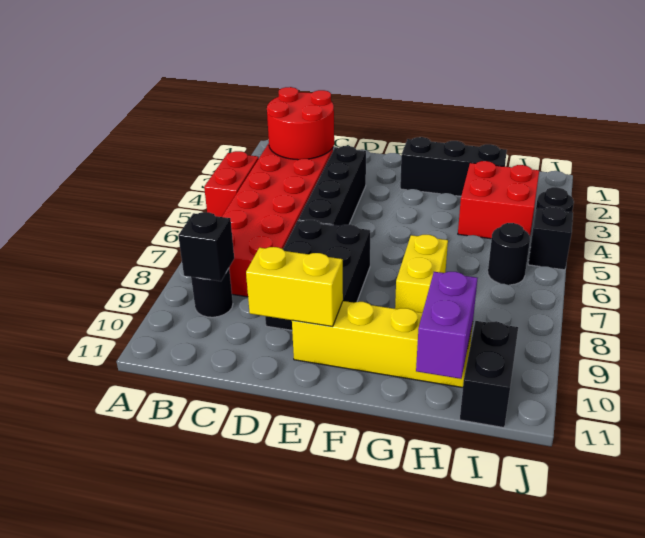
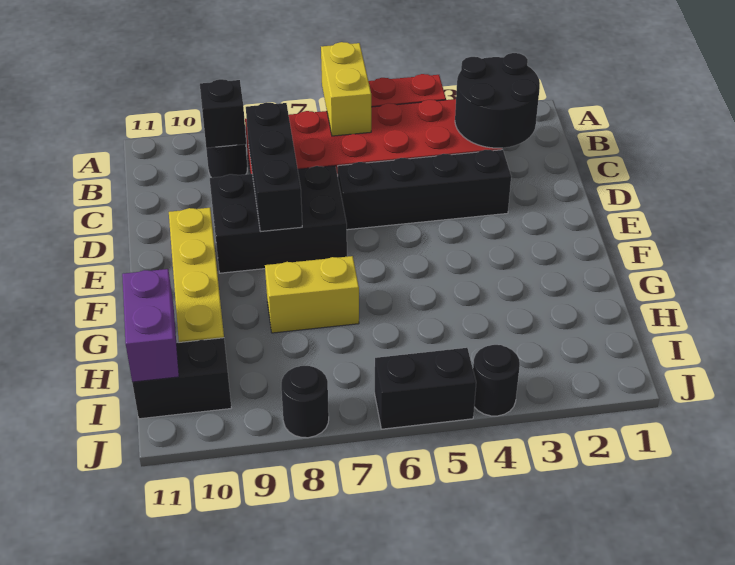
red 2x2 round brick [267,87,334,160] -> black 2x2 round brick [455,53,540,148]
yellow 1x2 brick [246,247,343,326] -> yellow 1x2 brick moved to [321,42,371,136]
black 1x3 brick [400,137,507,196] -> black 1x3 brick moved to [246,102,302,231]
red 2x2 brick [458,161,539,239] -> none
purple 1x2 brick [416,272,478,379] -> purple 1x2 brick turned to [122,269,179,382]
black 1x1 round brick [488,223,530,285] -> black 1x1 round brick moved to [281,366,329,438]
black 1x1 brick [528,207,573,270] -> black 1x2 brick [375,348,476,429]

